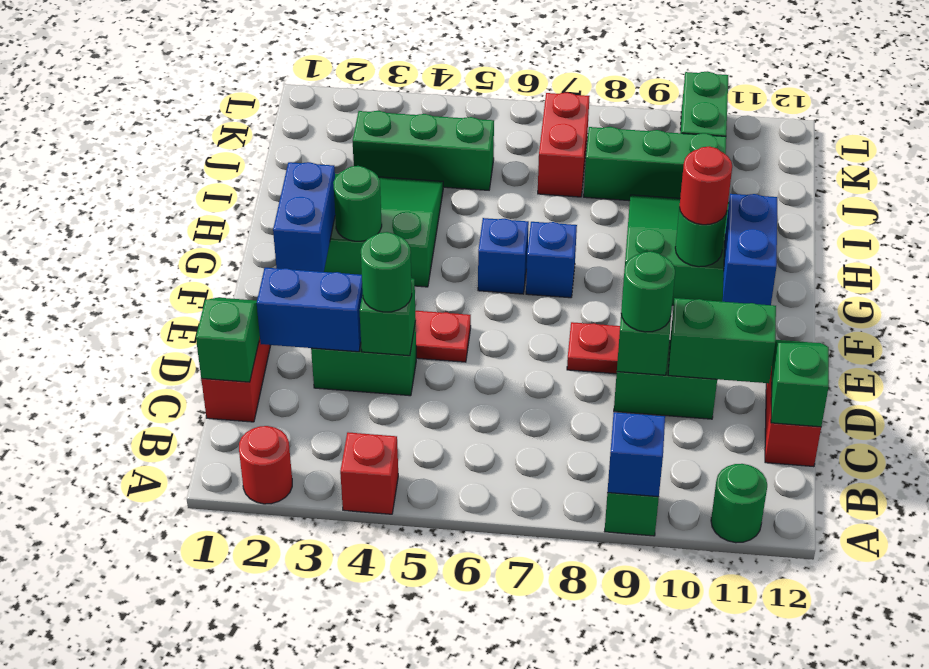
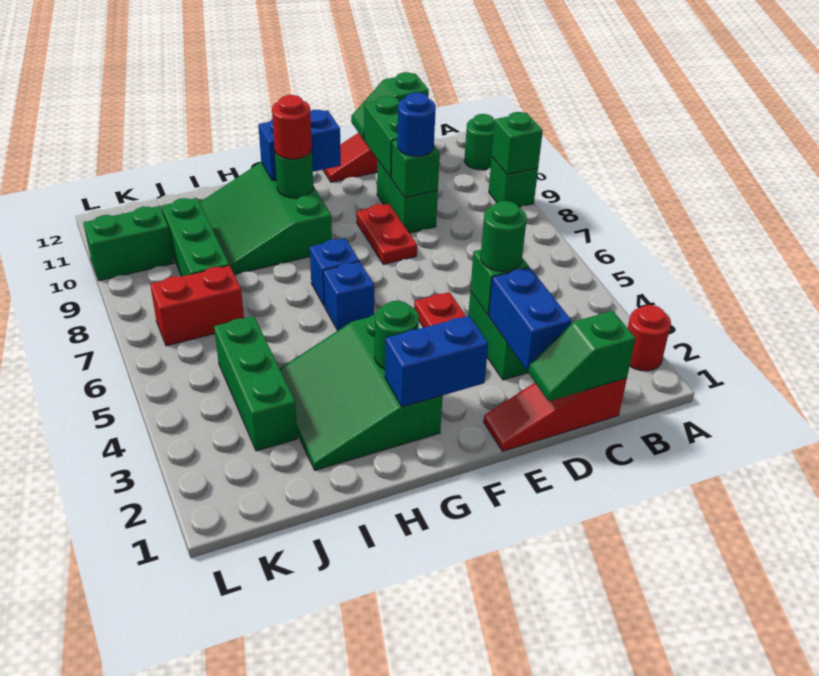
red 1x1 brick [340,432,398,514] -> none
blue 1x1 brick [607,412,665,497] -> green 1x1 brick [492,112,543,175]
green 1x1 round brick [621,251,675,332] -> blue 1x1 round brick [397,93,436,156]

